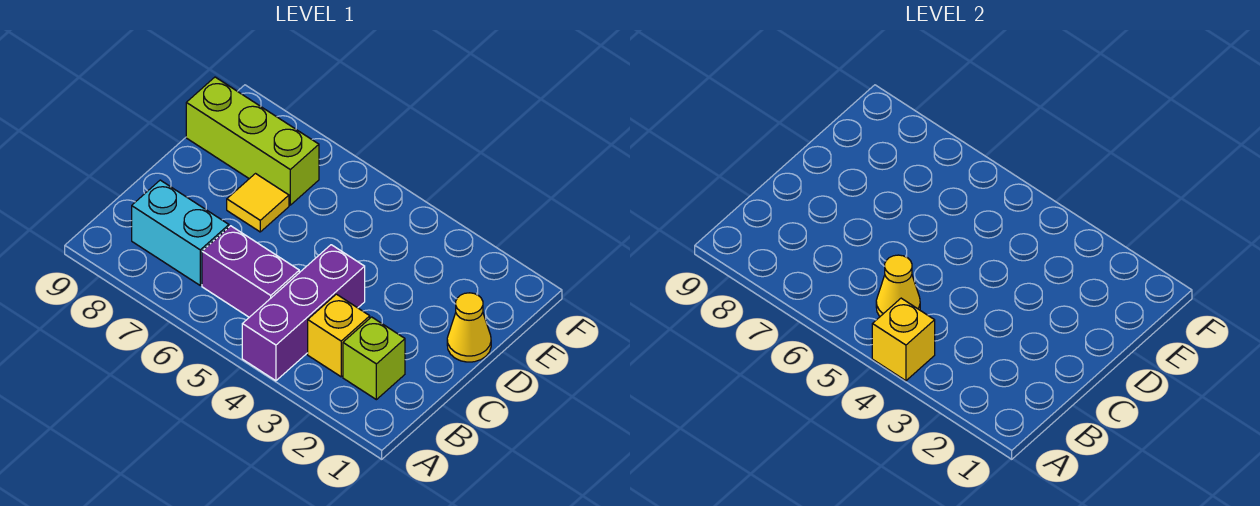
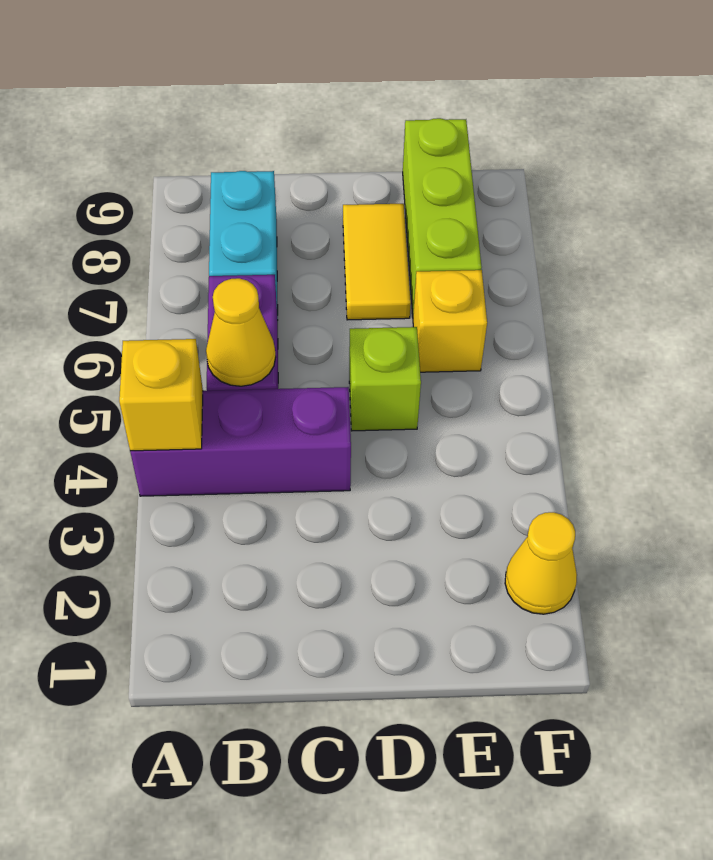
lime 1x1 brick [343,317,405,400] -> lime 1x1 brick moved to [349,327,421,431]
yellow 1x1 brick [308,294,370,377] -> yellow 1x1 brick moved to [413,270,487,372]
yellow 1x1 cone [447,293,491,362] -> yellow 1x1 cone moved to [505,512,577,614]
yellow 1x1 tile [227,174,289,232] -> yellow 1x2 tile [343,204,411,320]

